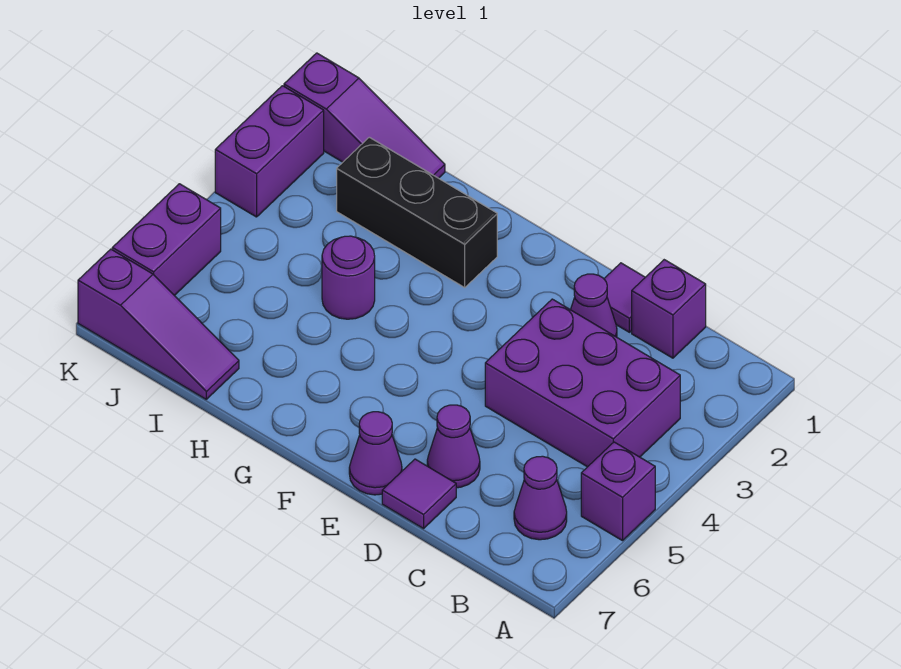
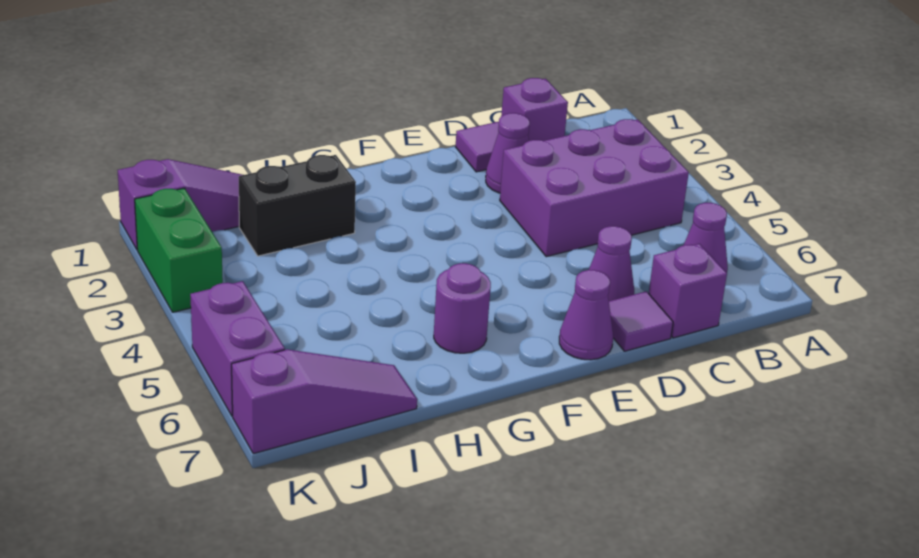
purple 1x1 brick [581,442,655,541] -> purple 1x1 brick moved to [649,244,727,338]
black 1x3 brick [337,137,497,287] -> black 1x2 brick [239,155,356,256]
purple 1x1 round brick [322,236,375,319] -> purple 1x1 round brick moved to [434,263,491,353]
purple 1x2 brick [215,86,324,217] -> green 1x2 brick [135,188,223,312]

